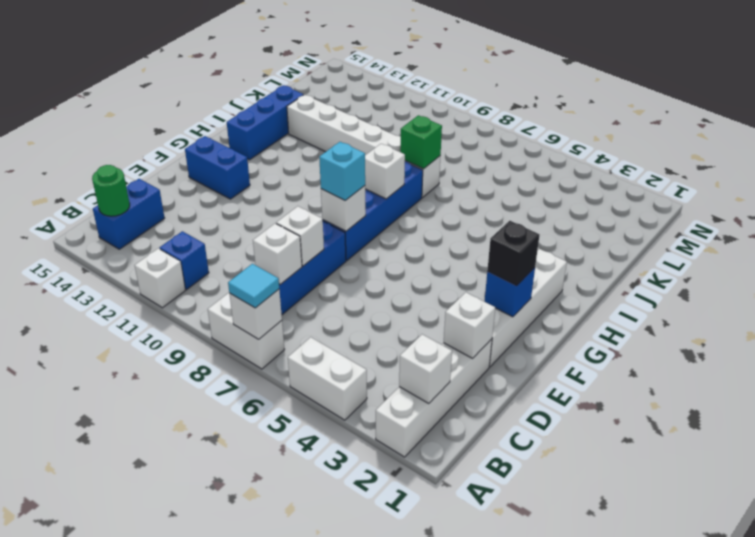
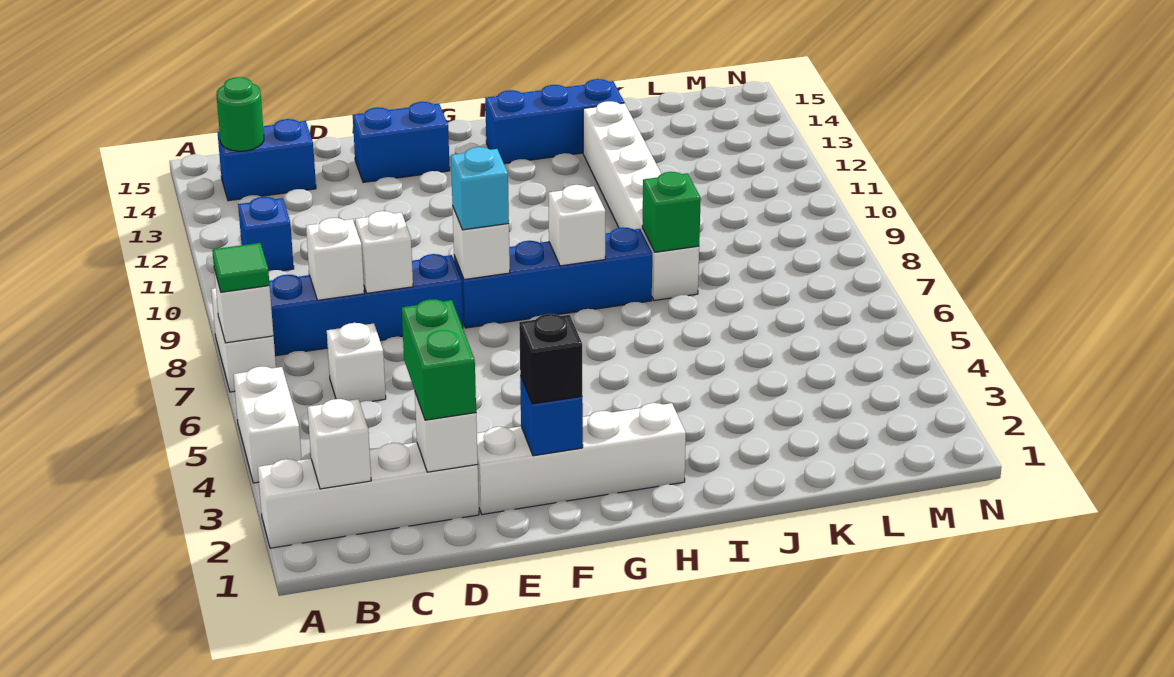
cyan 1x1 tile [228,264,279,308] -> green 1x1 tile [212,243,270,292]
white 1x1 brick [135,248,185,308] -> white 1x1 brick moved to [327,323,386,402]
none -> green 1x2 brick [402,299,476,420]
blue 1x2 brick [185,136,250,199] -> blue 1x2 brick turned to [353,102,450,183]

